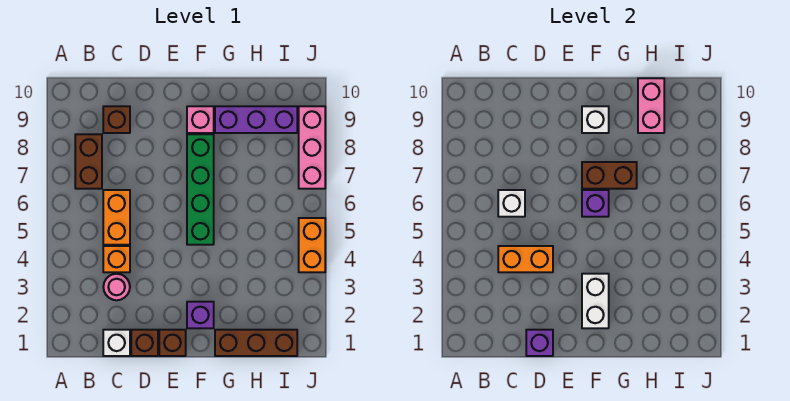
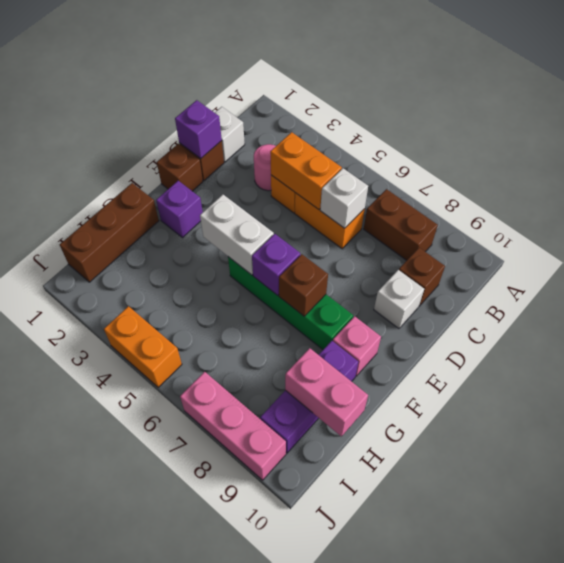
orange 1x2 brick [498,246,553,272] -> orange 1x2 brick turned to [270,132,342,209]
white 1x2 brick [582,274,609,328] -> white 1x2 brick moved to [200,195,274,275]
brown 1x2 brick [582,162,637,189] -> brown 1x1 brick [279,254,328,316]
white 1x1 brick [582,106,609,133] -> white 1x1 brick moved to [374,270,424,329]

